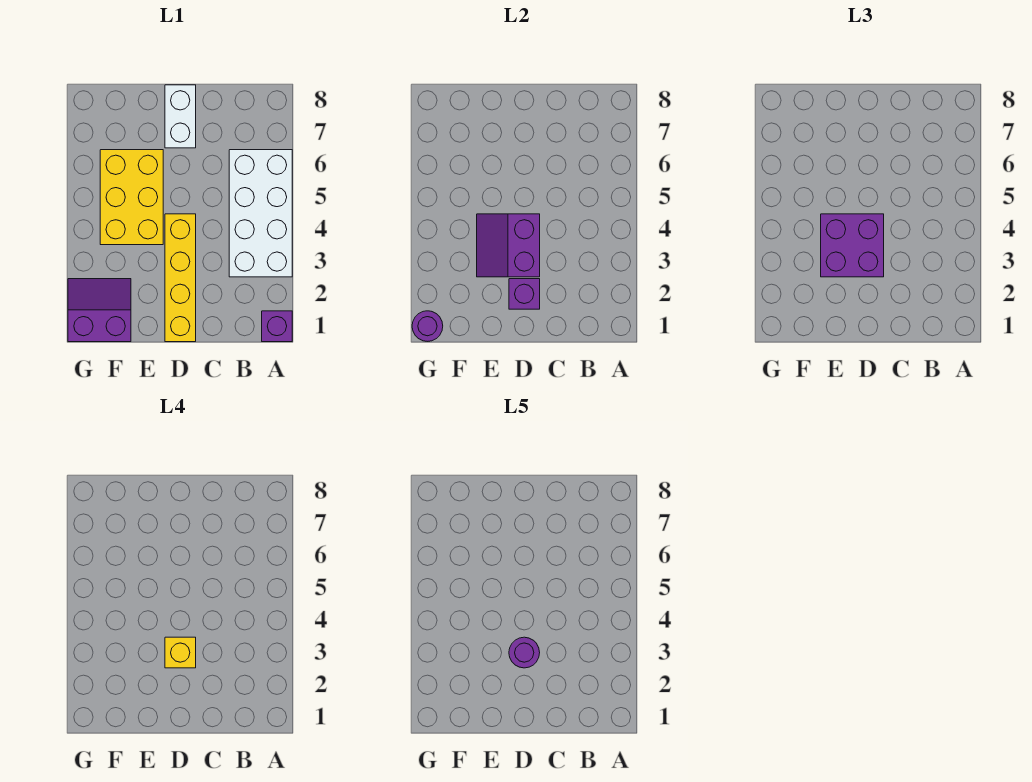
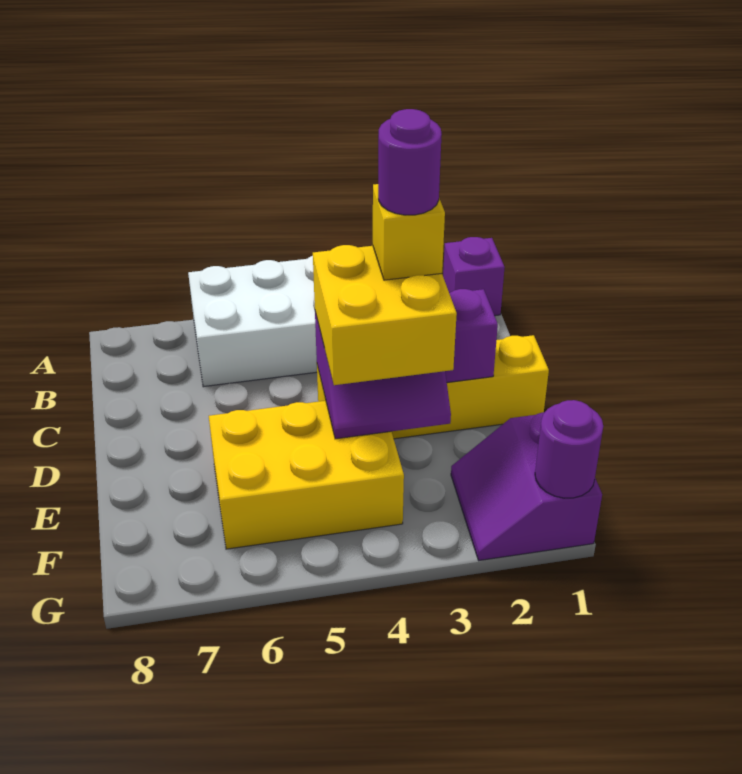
purple 2x2 brick [821,214,884,277] -> yellow 2x2 brick [313,245,457,385]
white 1x2 brick [165,85,196,148] -> none

